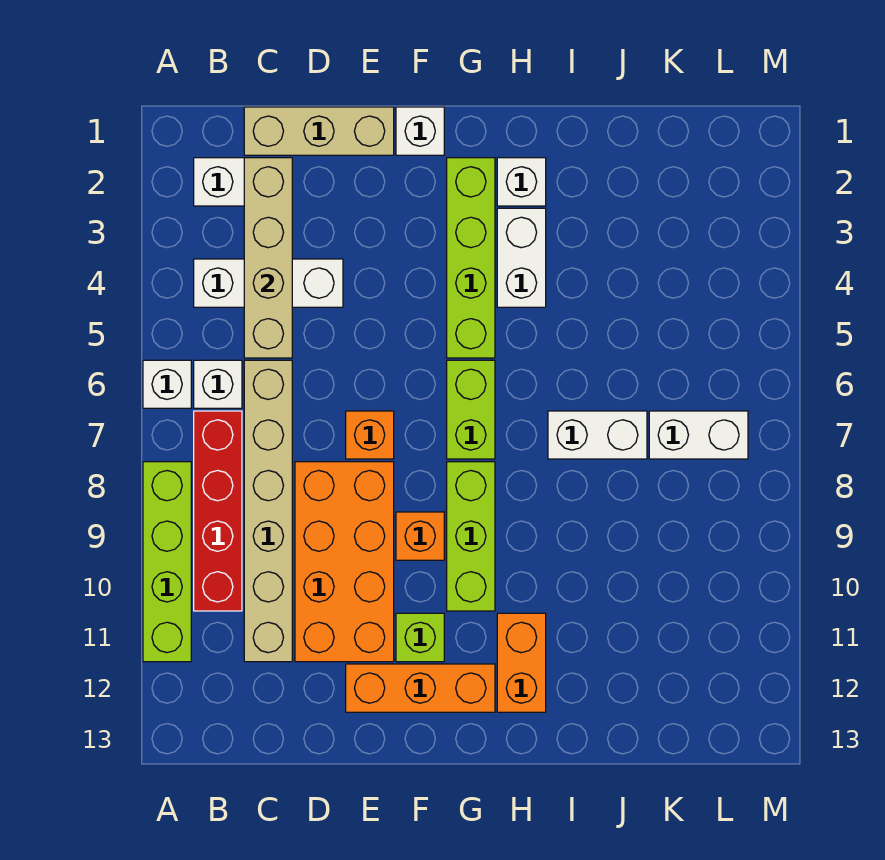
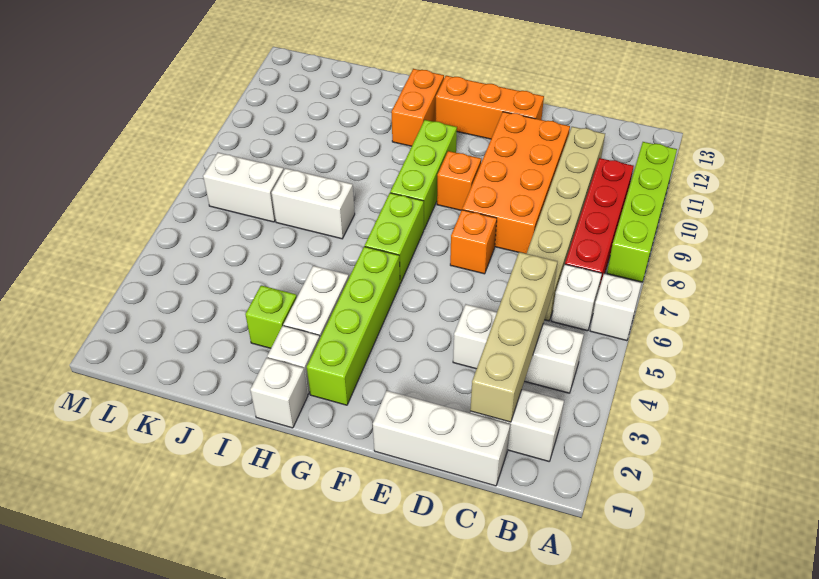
tan 1x3 brick [244,107,394,155] -> white 1x3 brick [373,390,510,486]
white 1x1 brick [396,107,444,155] -> white 1x1 brick moved to [250,358,308,428]
lime 1x1 brick [396,613,444,662] -> lime 1x1 brick moved to [245,285,297,348]

